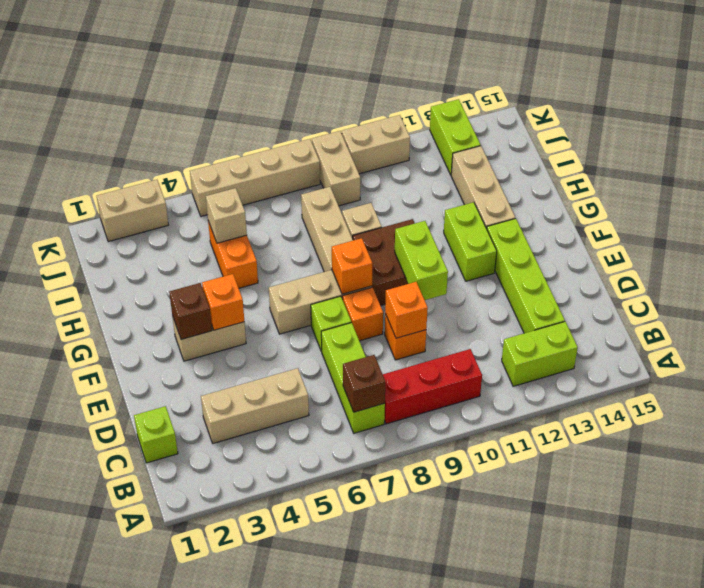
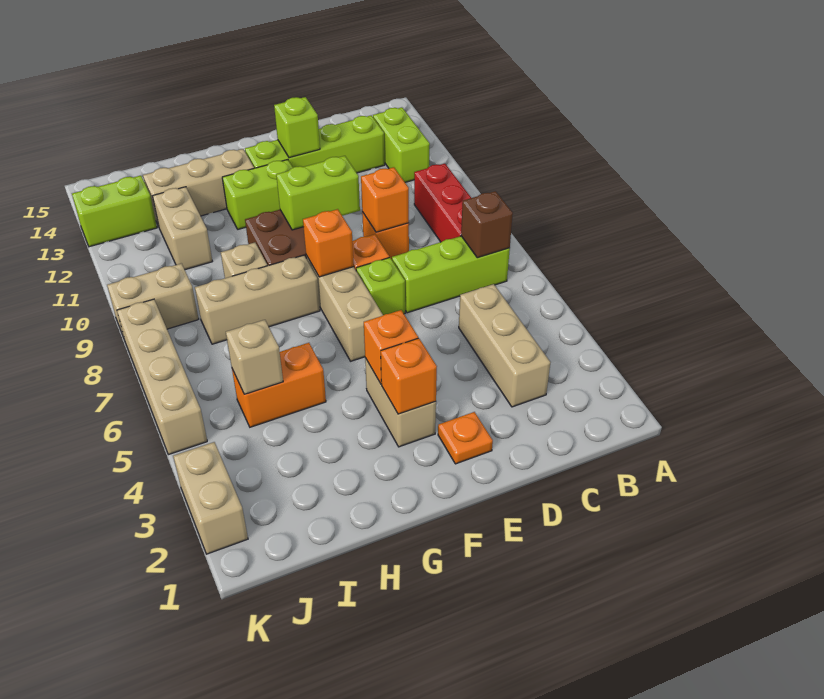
lime 1x1 brick [134,406,178,463] -> lime 1x1 brick moved to [274,97,320,158]
none -> orange 1x1 plate [438,412,493,464]
brown 1x1 brick [169,283,212,340] -> orange 1x1 brick [381,338,437,414]
tan 1x2 brick [342,115,410,174] -> tan 1x2 brick moved to [153,187,212,270]

